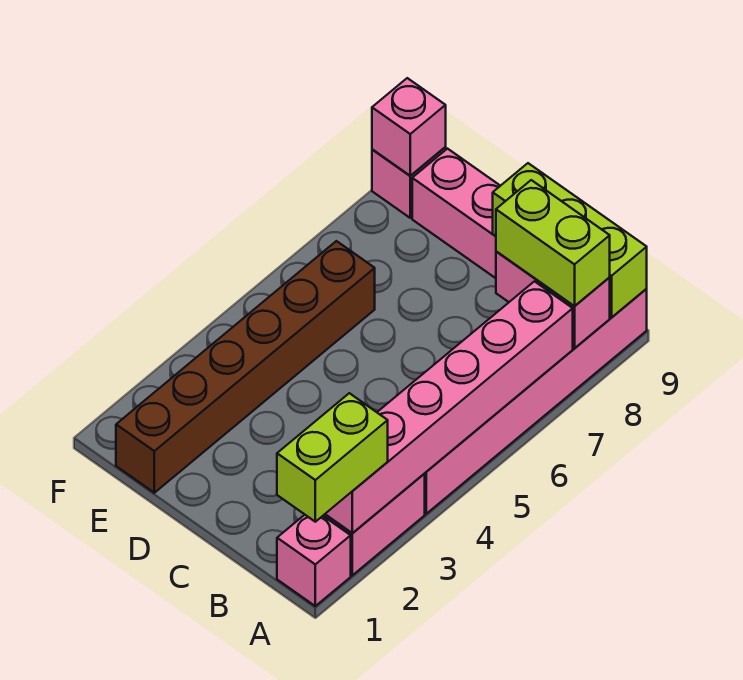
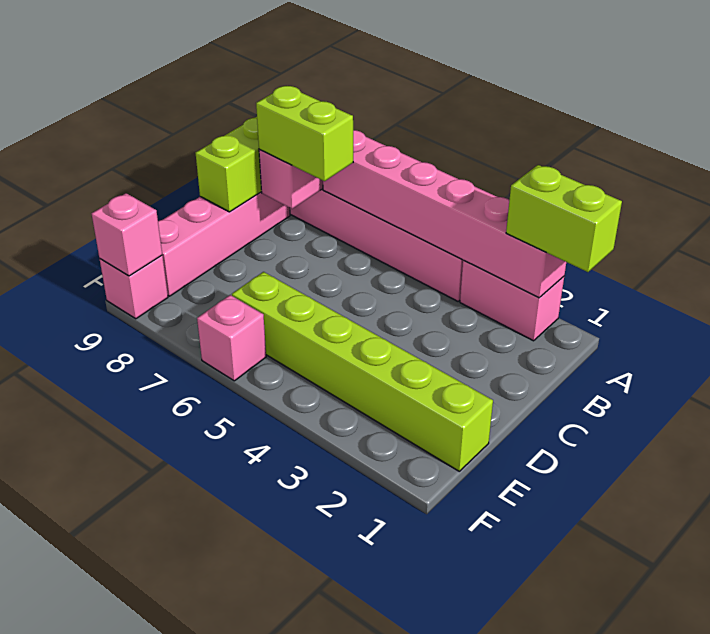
pink 1x1 brick [277,515,351,606] -> pink 1x1 brick moved to [197,295,266,381]
lime 1x2 brick [496,180,610,306] -> lime 1x2 brick turned to [256,86,353,181]
brown 1x6 brick [116,241,375,493] -> lime 1x6 brick [232,272,493,471]

